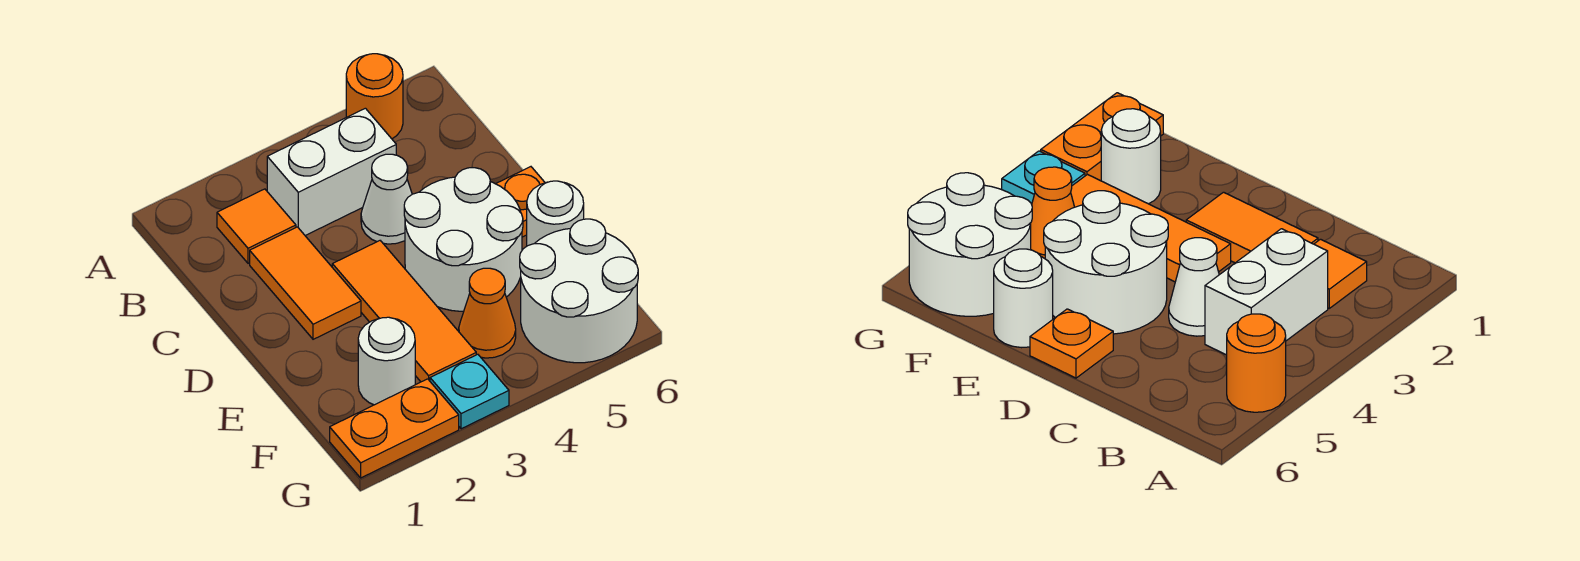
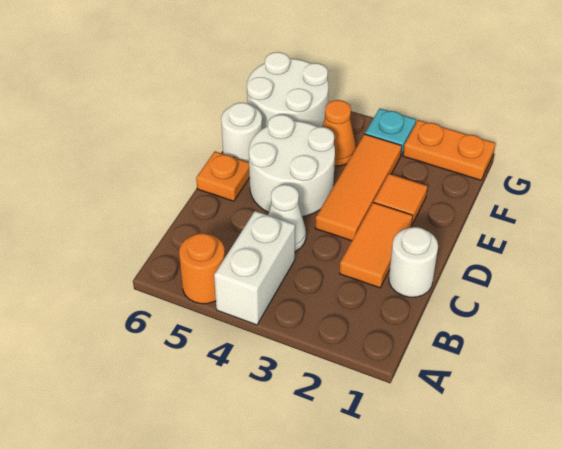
orange 1x1 tile [217,189,296,263] -> orange 1x1 tile moved to [374,174,428,224]
white 1x2 brick [267,108,396,236] -> white 1x2 brick turned to [214,211,295,325]
white 1x1 round brick [358,317,415,405] -> white 1x1 round brick moved to [389,227,438,297]

